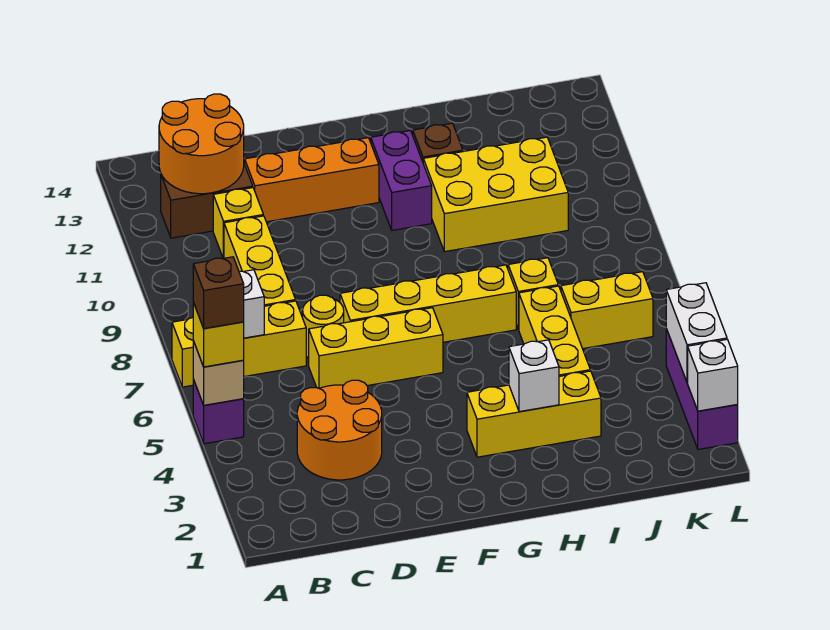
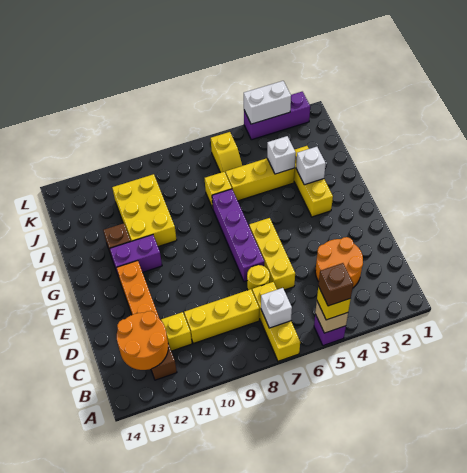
yellow 1x4 brick [340,265,516,342] -> purple 1x4 brick [212,189,264,282]
yellow 1x2 brick [561,272,653,349] -> yellow 1x2 slope [211,132,242,173]
white 1x1 brick [688,340,738,411] -> white 1x1 brick moved to [267,136,296,174]

